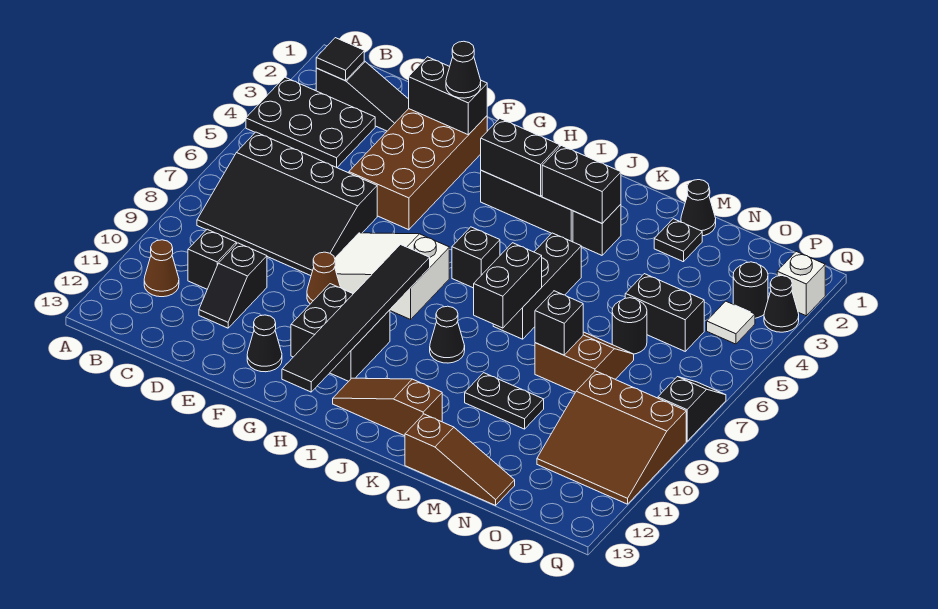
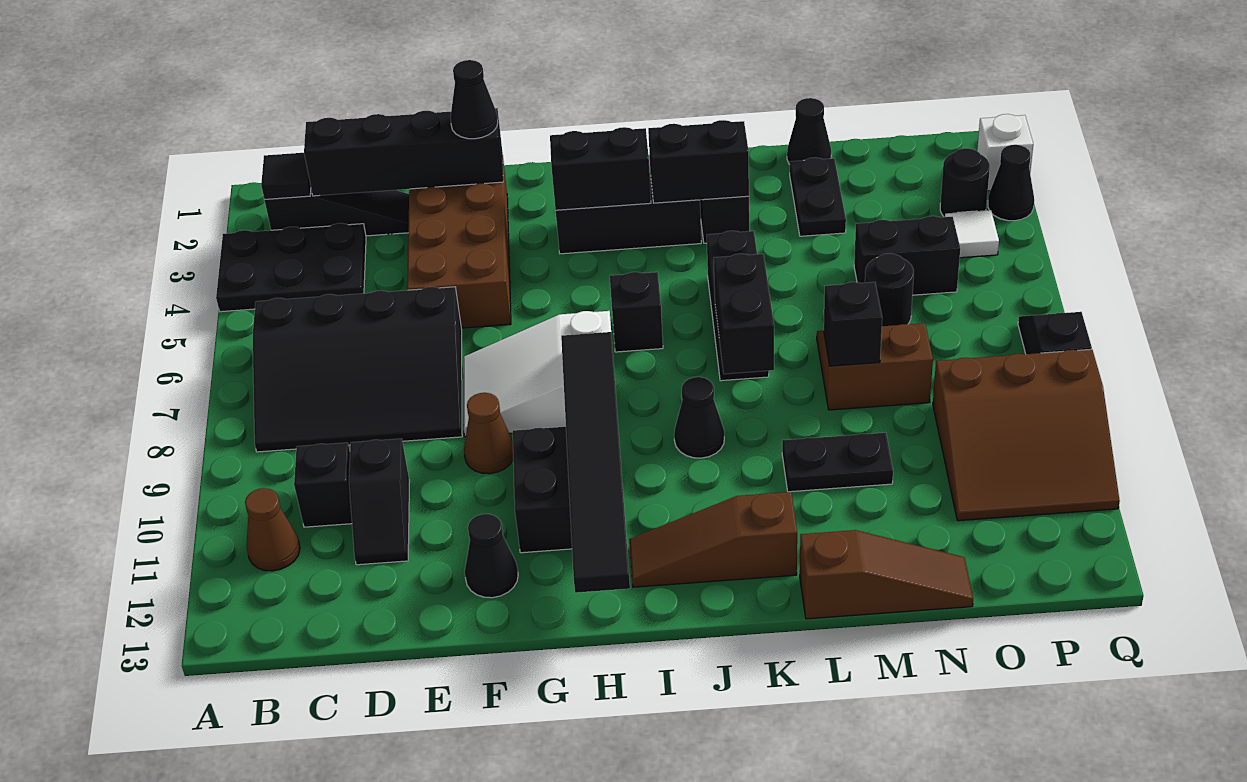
black 1x2 brick [409,57,487,135] -> black 1x4 brick [304,108,503,196]
black 1x1 plate [654,219,702,262] -> black 1x2 plate [790,157,846,236]

